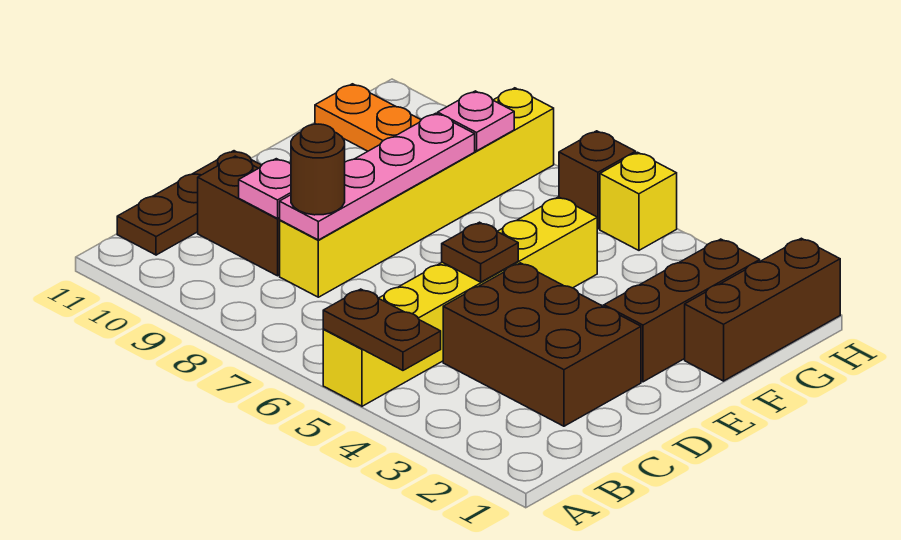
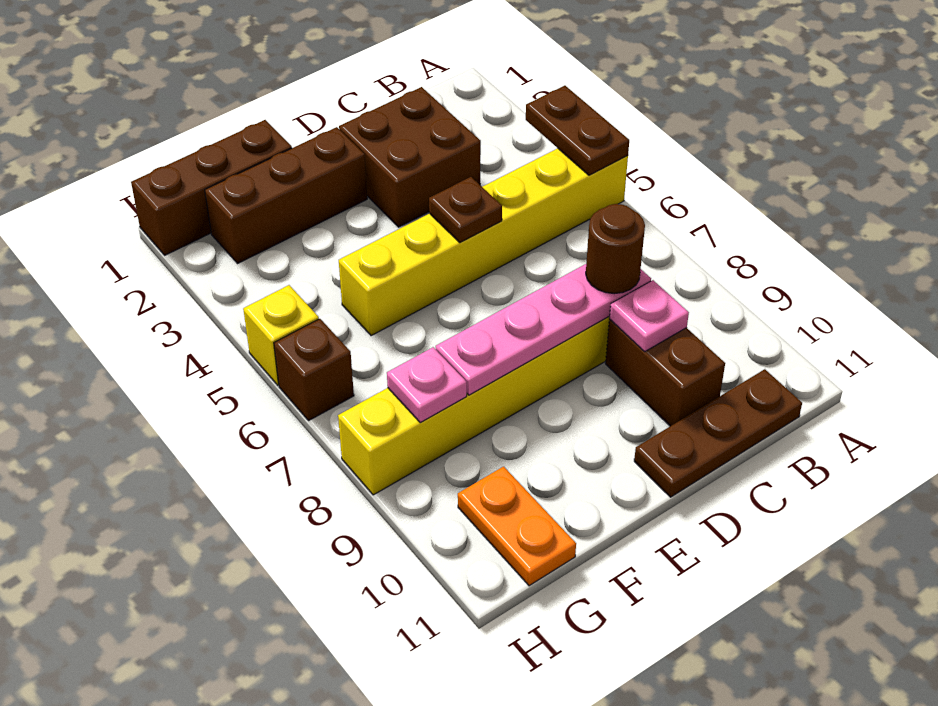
brown 2x3 brick [443,263,641,426] -> brown 2x2 brick [339,87,481,227]

